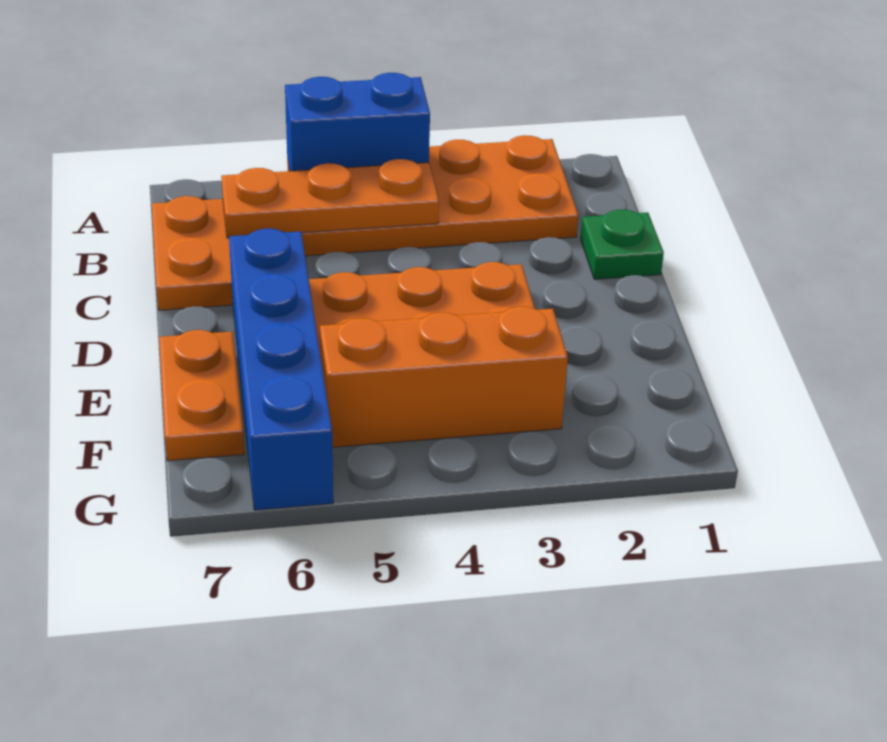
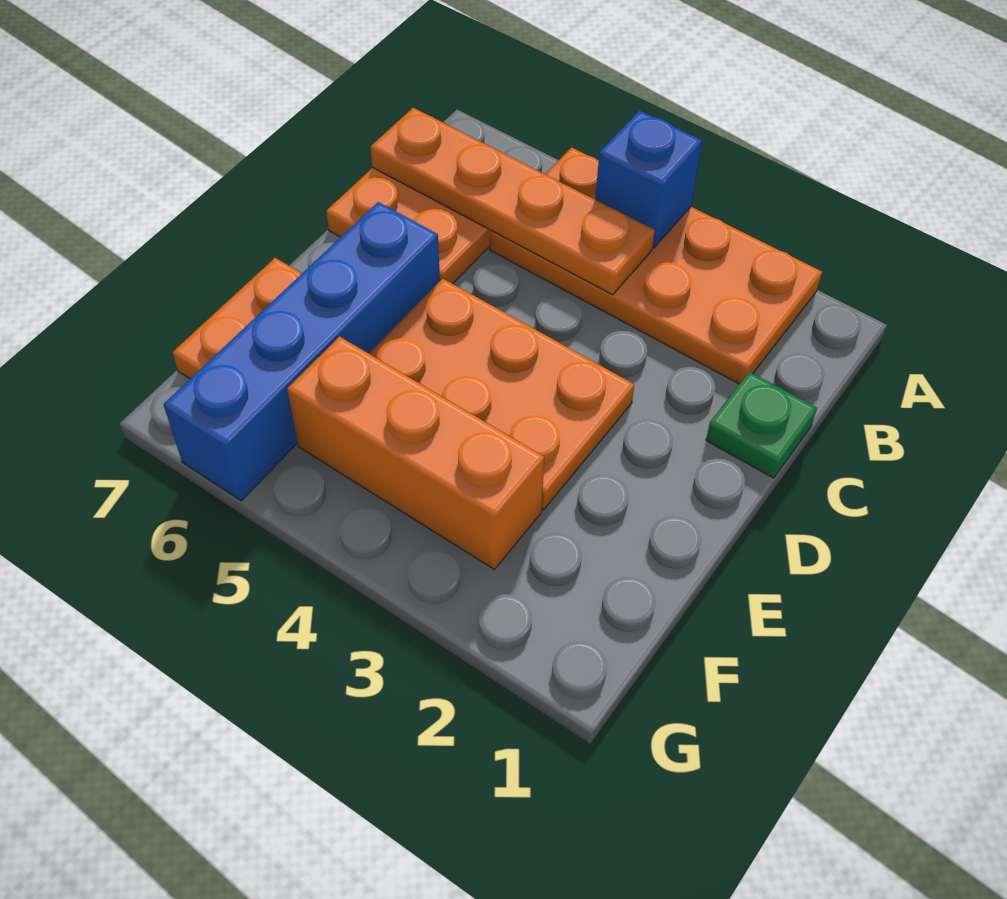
blue 1x2 brick [285,73,430,171] -> blue 1x1 brick [595,111,702,248]
orange 1x3 plate [221,159,439,238] -> orange 1x4 plate [370,108,655,295]

